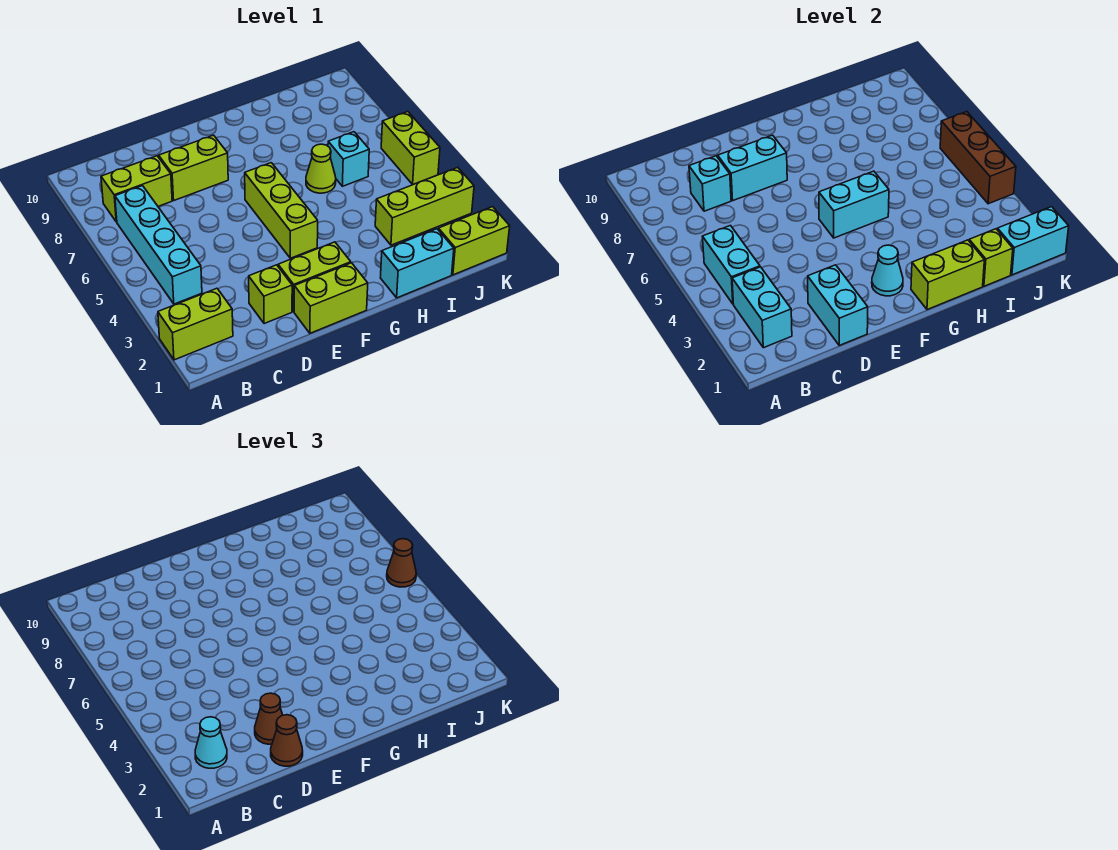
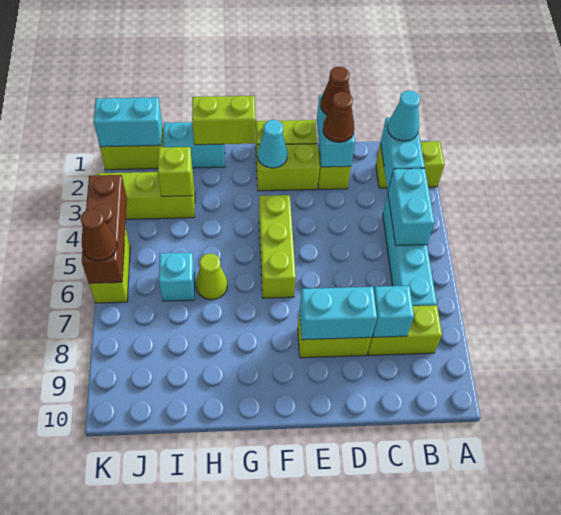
cyan 1x2 brick [819,171,889,238] -> none
lime 1x1 brick [969,229,1013,286] -> lime 1x1 brick moved to [158,147,193,196]

